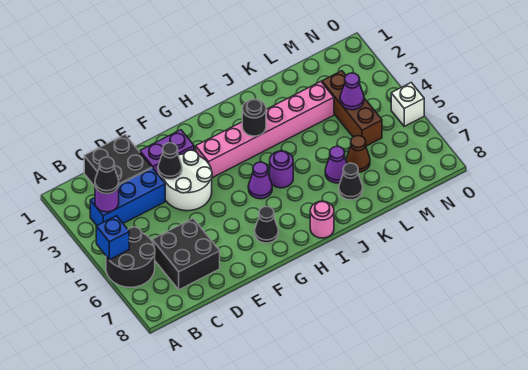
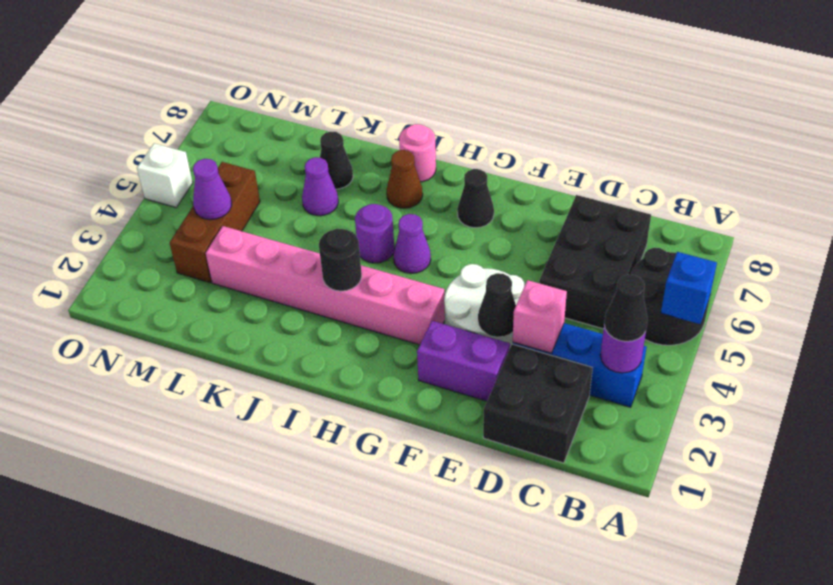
black 2x2 brick [152,218,220,290] -> black 2x3 brick [539,195,651,329]
none -> pink 1x1 brick [513,280,567,353]
brown 1x1 cone [346,136,370,172] -> brown 1x1 cone moved to [386,150,423,208]

